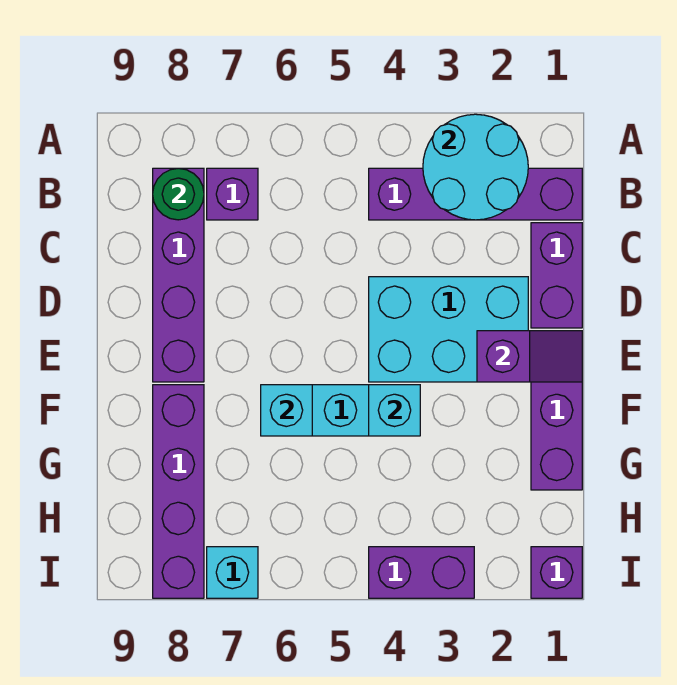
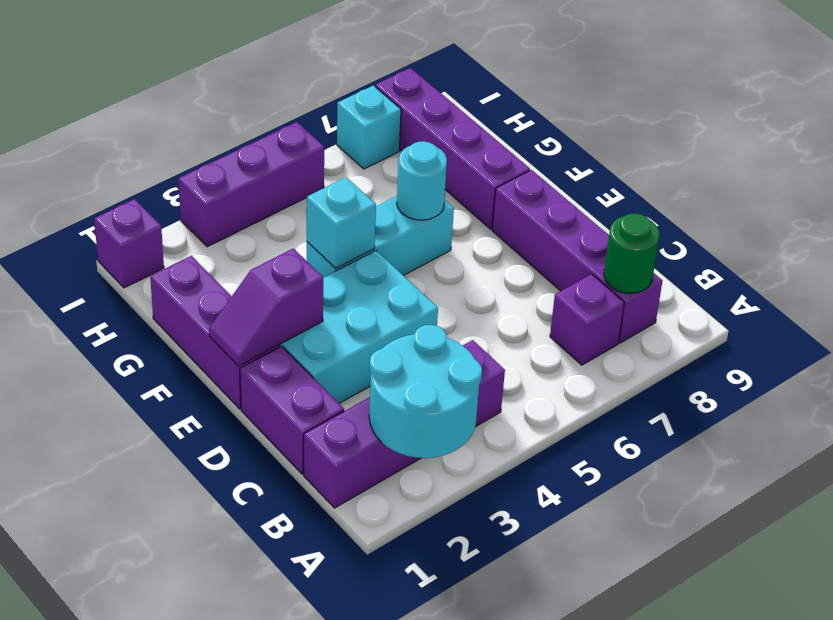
cyan 1x1 brick [261,385,312,436] -> cyan 1x1 round brick [397,141,447,220]
purple 1x2 brick [369,547,474,598] -> purple 1x3 brick [179,122,324,247]

